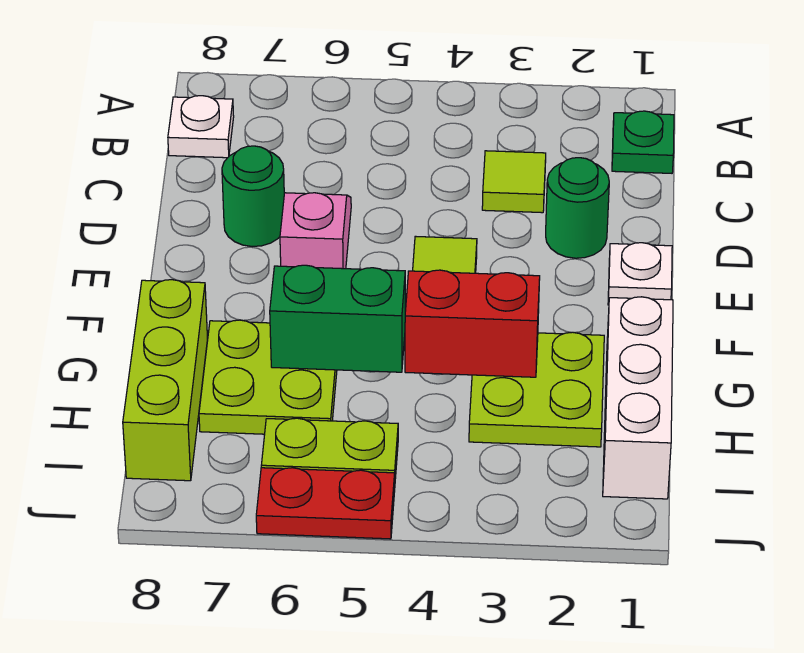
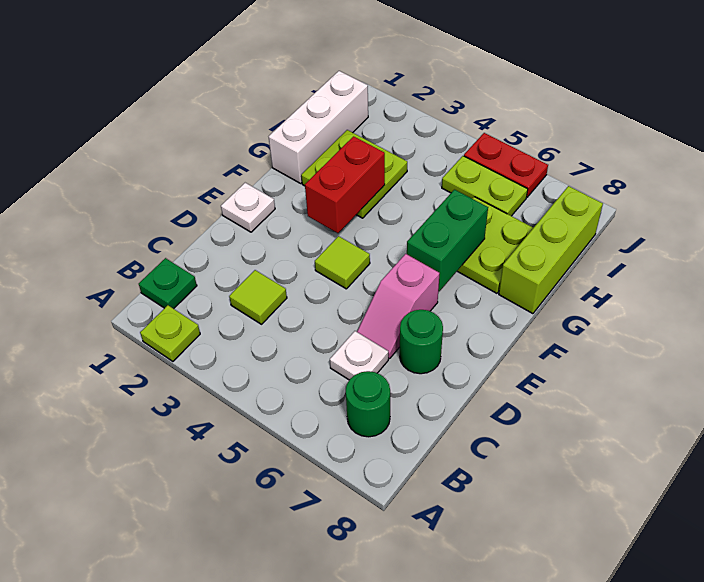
none -> lime 1x1 plate [140,305,200,361]
white 1x1 plate [168,96,234,158] -> white 1x1 plate moved to [330,331,388,380]
green 1x1 round brick [546,158,609,258] -> green 1x1 round brick moved to [346,371,390,437]
red 1x2 brick [405,270,540,377] -> red 1x2 brick turned to [305,136,385,233]
green 1x2 brick [270,265,405,372] -> green 1x2 brick turned to [407,190,488,291]

